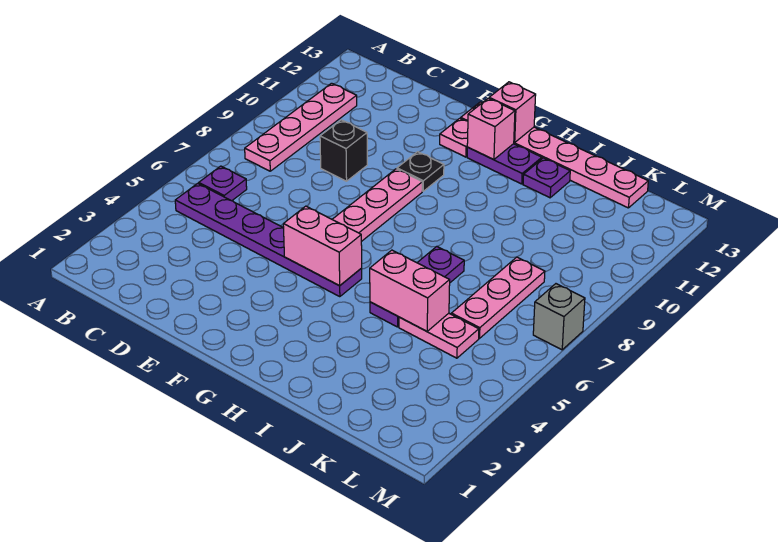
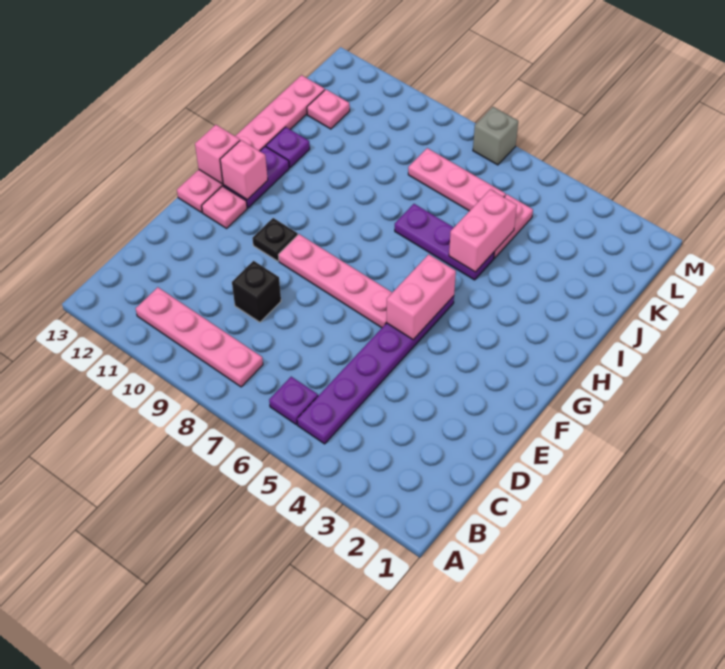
none -> pink 1x1 plate [307,90,350,129]

